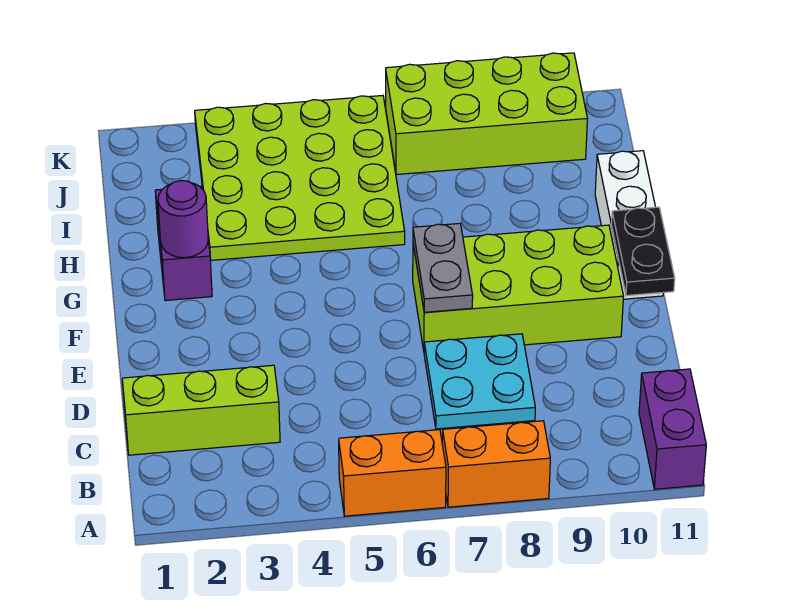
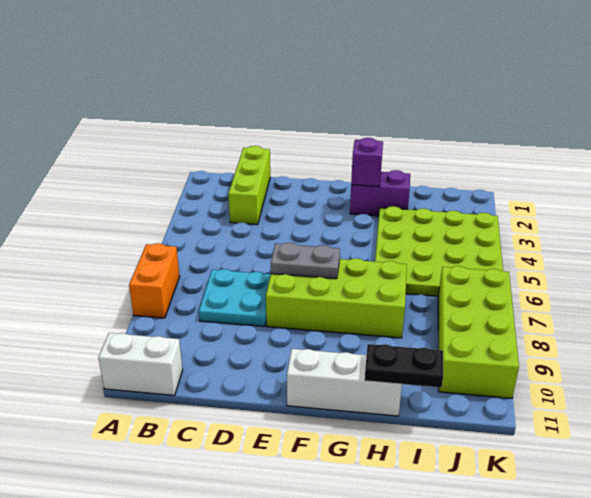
orange 1x2 brick [339,430,446,516] -> none
purple 1x2 brick [639,369,706,489] -> white 1x2 brick [98,333,183,395]
lime 2x4 brick [413,225,623,350] -> lime 2x4 brick turned to [266,258,407,338]
black 1x2 plate [612,207,675,296] -> black 1x2 plate moved to [365,344,443,388]
purple 1x1 round brick [158,180,208,258] -> purple 1x1 brick [351,138,383,187]

